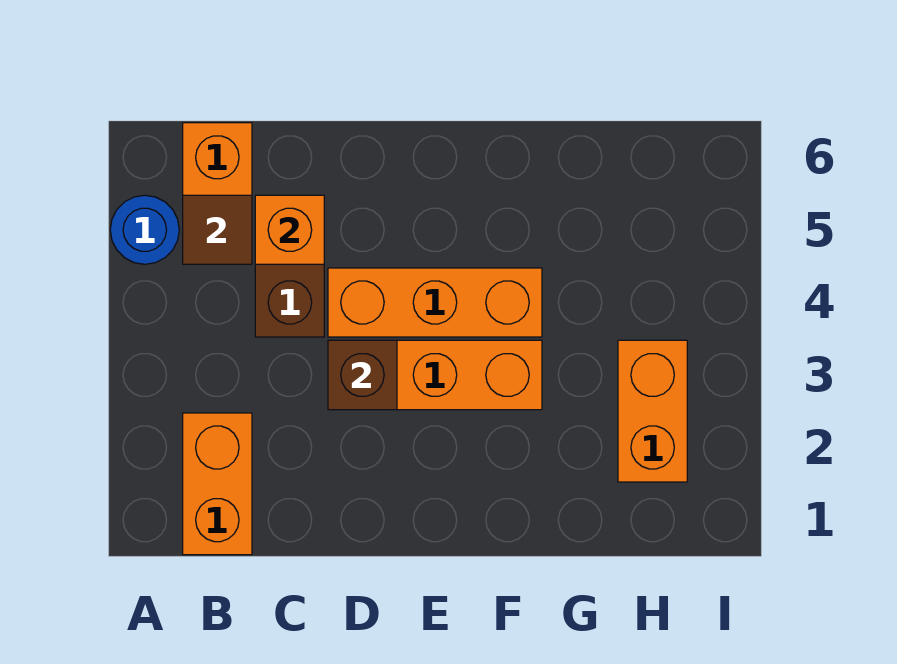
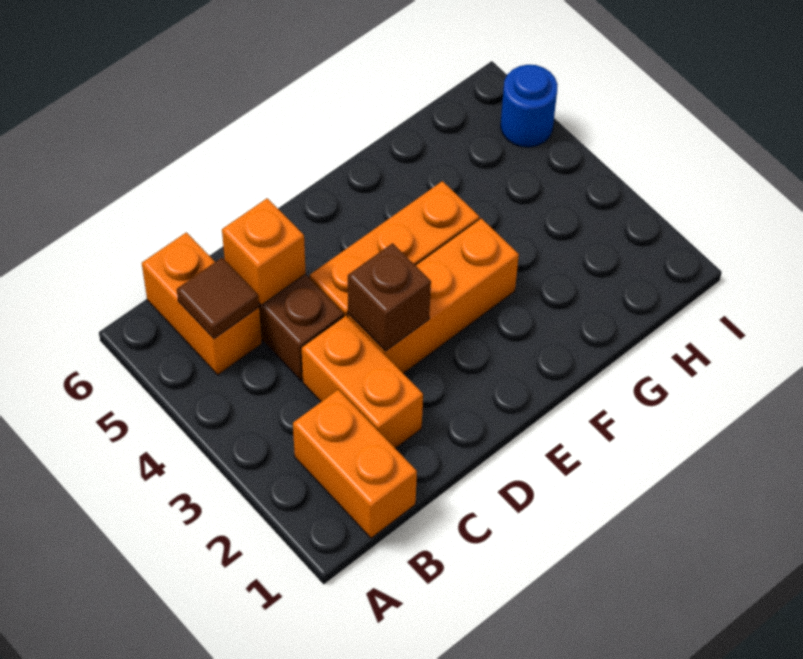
blue 1x1 round brick [110,195,179,264] -> blue 1x1 round brick moved to [501,65,558,147]
orange 1x2 brick [618,340,687,482] -> orange 1x2 brick moved to [301,316,423,448]

